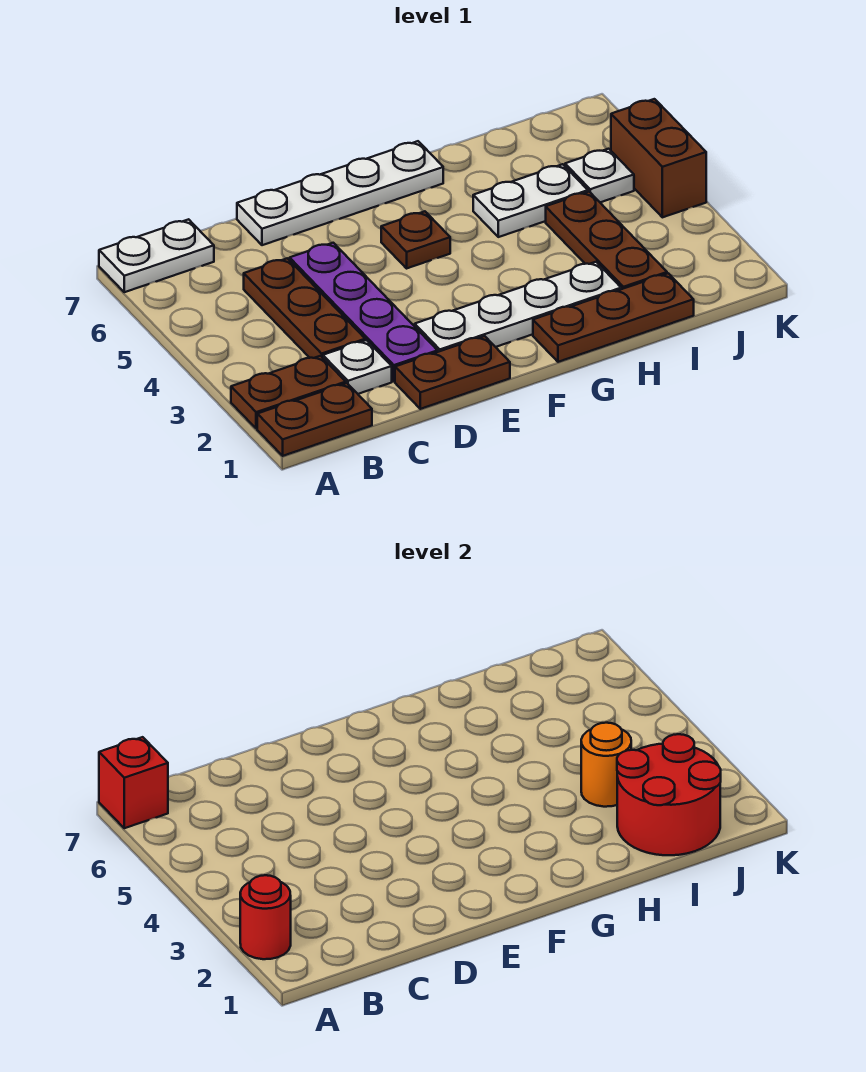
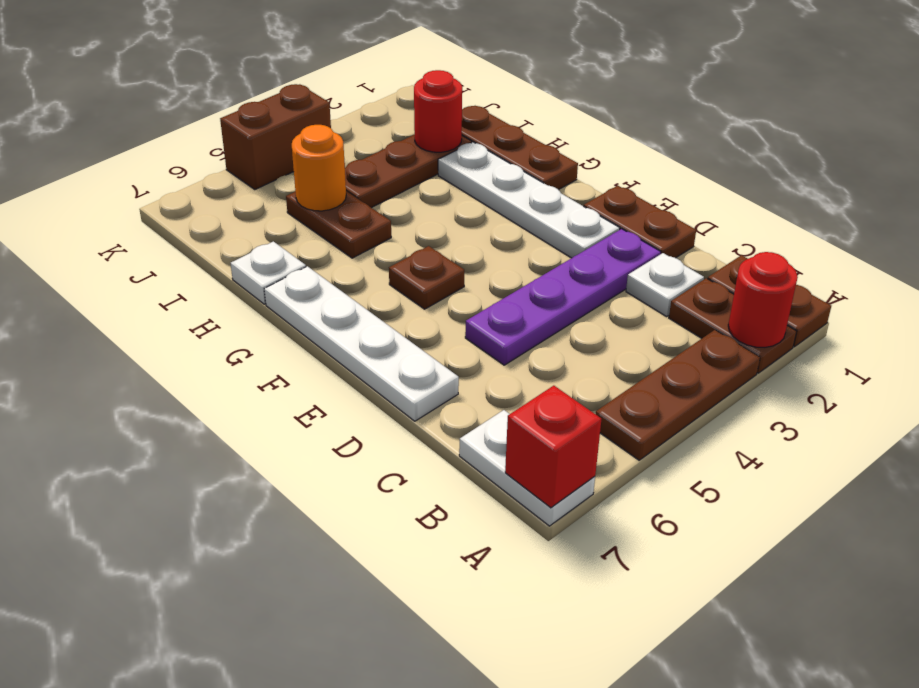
brown 1x3 plate [244,258,365,358] -> brown 1x3 plate moved to [596,330,760,460]
white 1x2 plate [473,164,588,237] -> brown 1x2 plate [286,191,391,258]
red 2x2 round brick [617,734,721,855] -> red 1x1 round brick [414,70,462,152]
orange 1x1 round brick [581,723,631,807] -> orange 1x1 round brick moved to [292,125,346,211]
white 1x1 plate [565,149,634,202] -> white 1x1 plate moved to [231,241,306,304]

